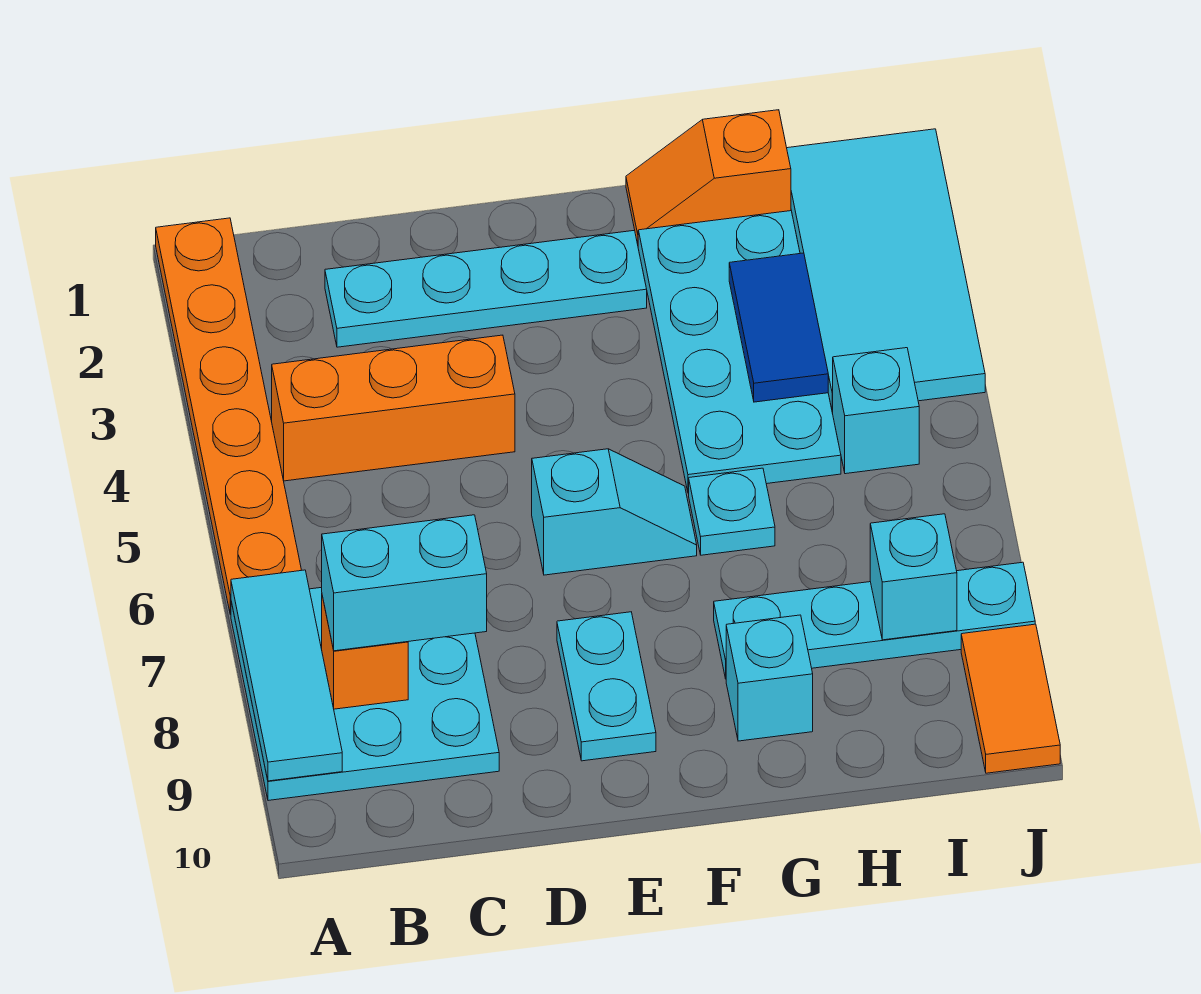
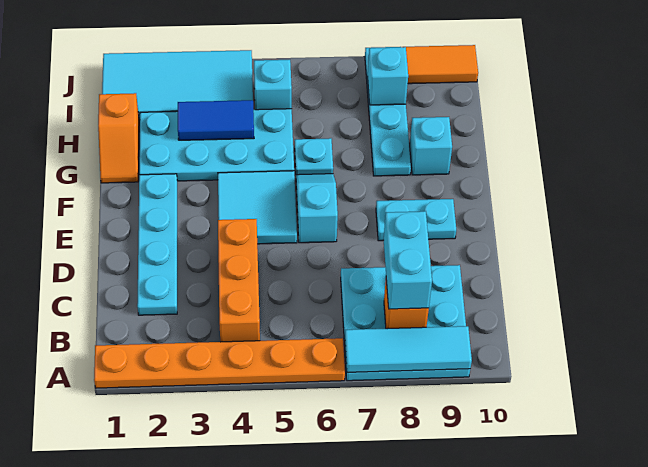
none -> cyan 2x2 tile [218,171,297,244]

